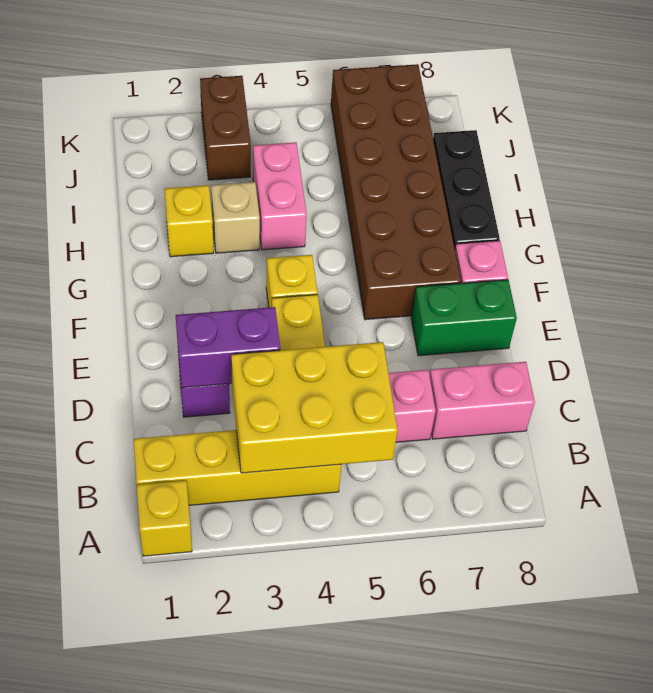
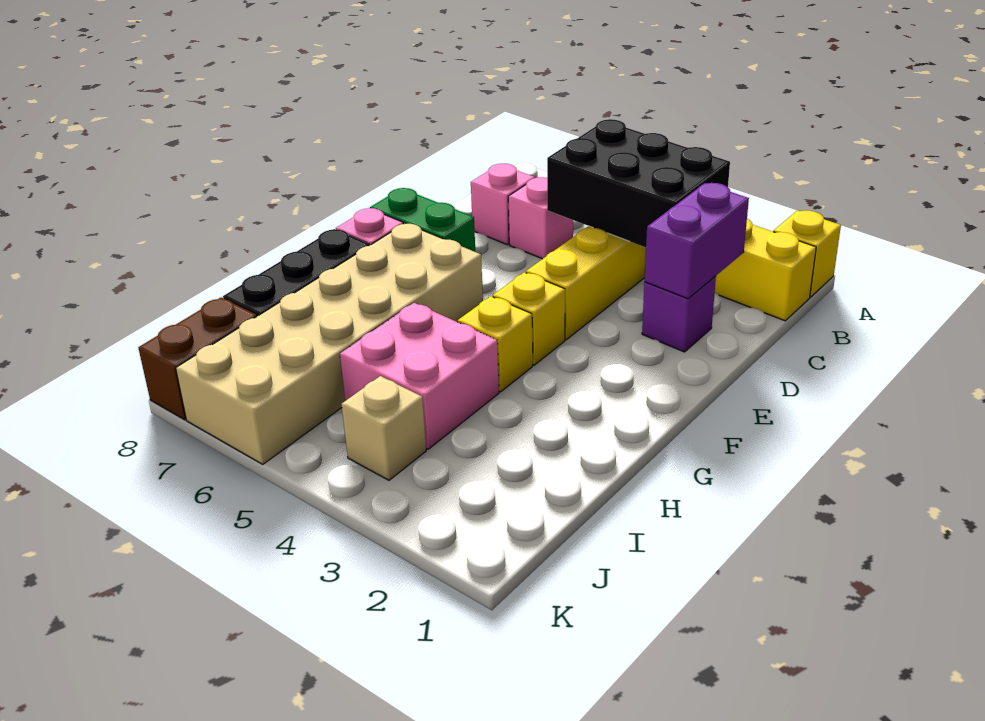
yellow 2x3 brick [231,342,398,473] -> black 2x3 brick [547,119,730,247]
pink 1x2 brick [430,362,535,439] -> pink 1x1 brick [471,164,535,245]
purple 1x2 brick [176,307,280,388] -> purple 1x2 brick turned to [645,183,749,299]
brown 2x6 brick [331,64,461,320] -> tan 2x6 brick [176,223,483,464]
yellow 1x1 brick [164,185,214,257] -> yellow 1x1 brick moved to [458,296,533,392]
tan 1x1 brick [211,182,260,253] -> tan 1x1 brick moved to [341,376,426,480]
pink 1x2 brick [253,142,307,250] -> pink 2x2 brick [340,303,499,449]
brown 1x2 brick [200,76,251,180] -> brown 1x2 brick moved to [138,297,257,420]

